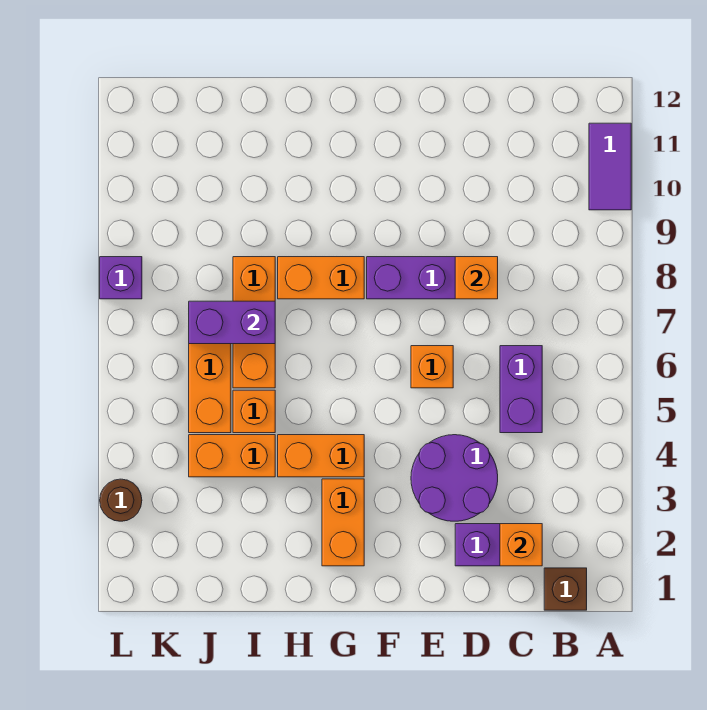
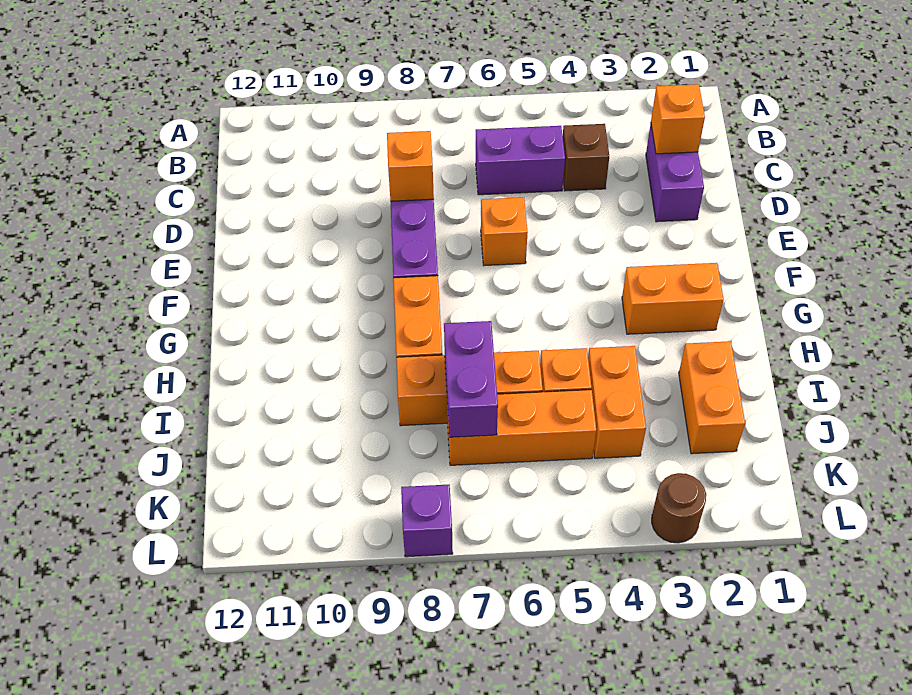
purple 1x2 tile [589,123,631,210] -> none
brown 1x1 brick [544,568,587,610] -> brown 1x1 brick moved to [563,124,609,191]
purple 2x2 round brick [411,435,498,521] -> none
orange 1x2 brick [278,435,364,477] -> orange 1x2 brick moved to [679,341,745,454]

